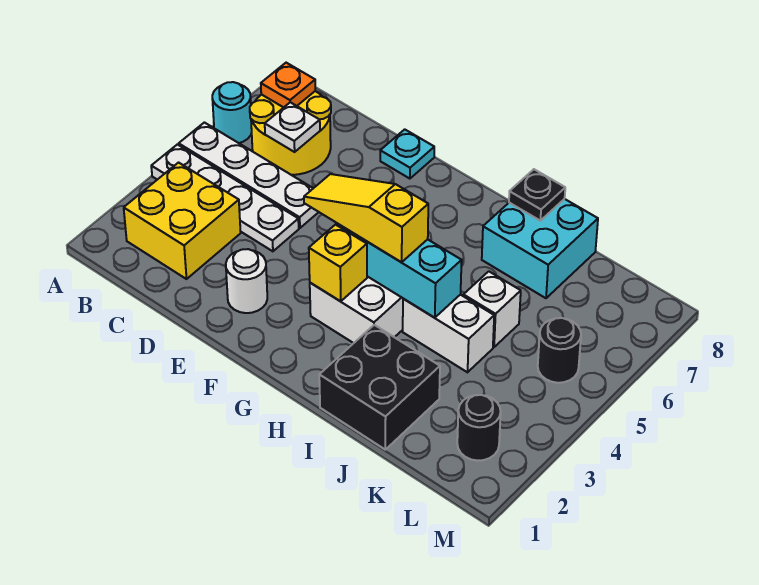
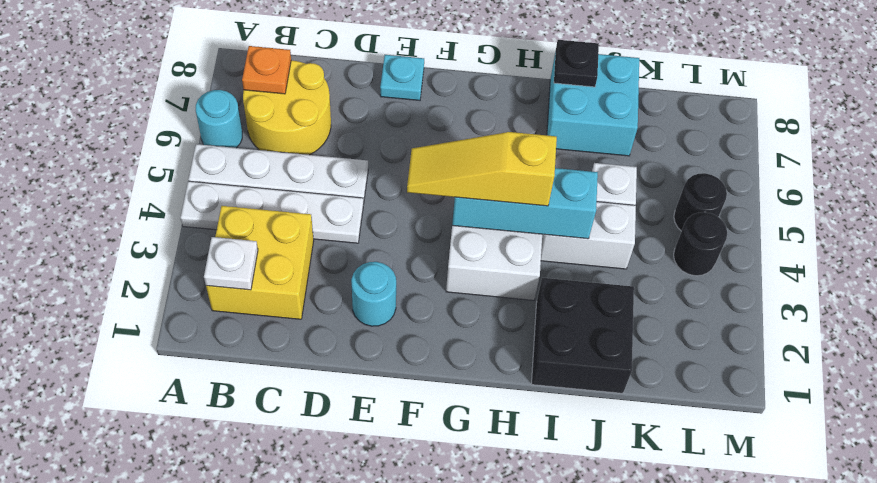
white 1x1 plate [265,102,320,152] -> white 1x1 plate moved to [204,237,258,290]
white 1x1 round brick [226,249,267,313] -> cyan 1x1 round brick [351,262,396,326]
yellow 1x1 brick [309,225,367,301] -> none
black 1x1 round brick [457,395,501,461] -> black 1x1 round brick moved to [674,212,727,276]

